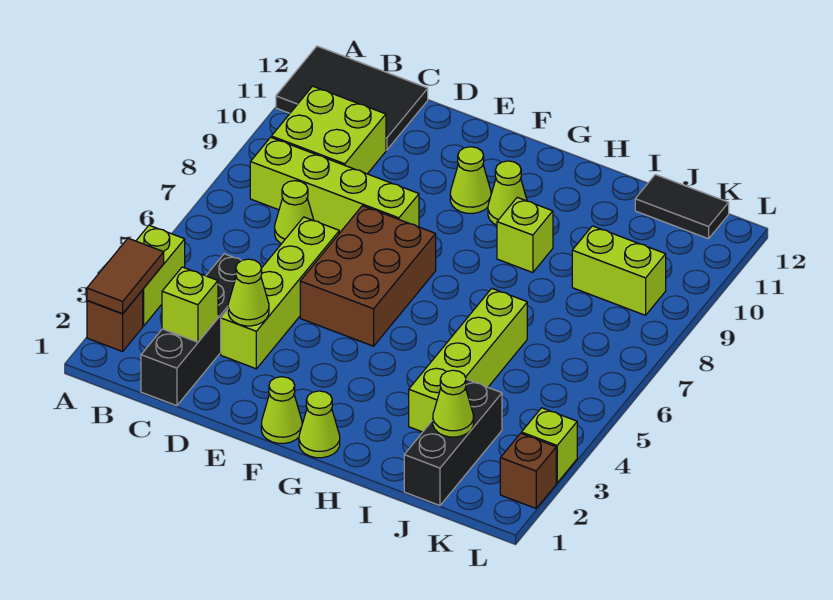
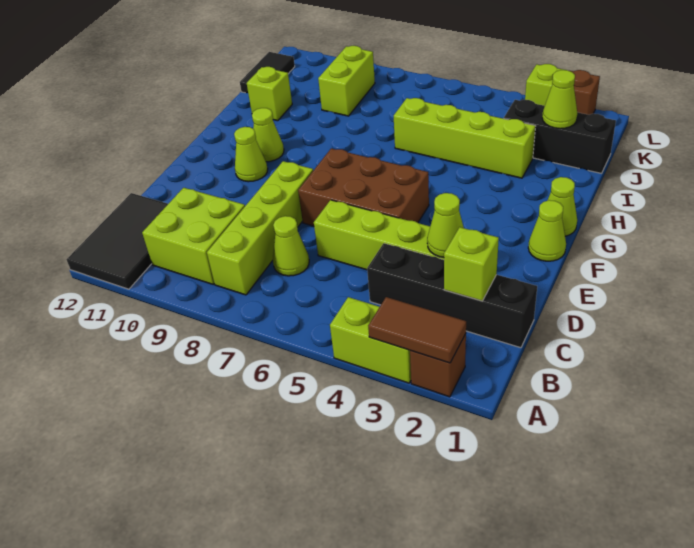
lime 1x1 brick [497,197,553,273] -> lime 1x1 brick moved to [247,67,292,121]

